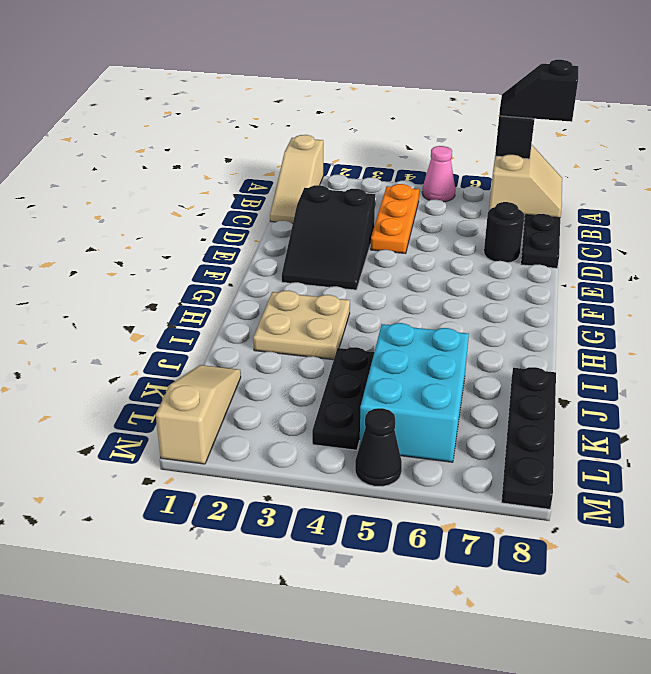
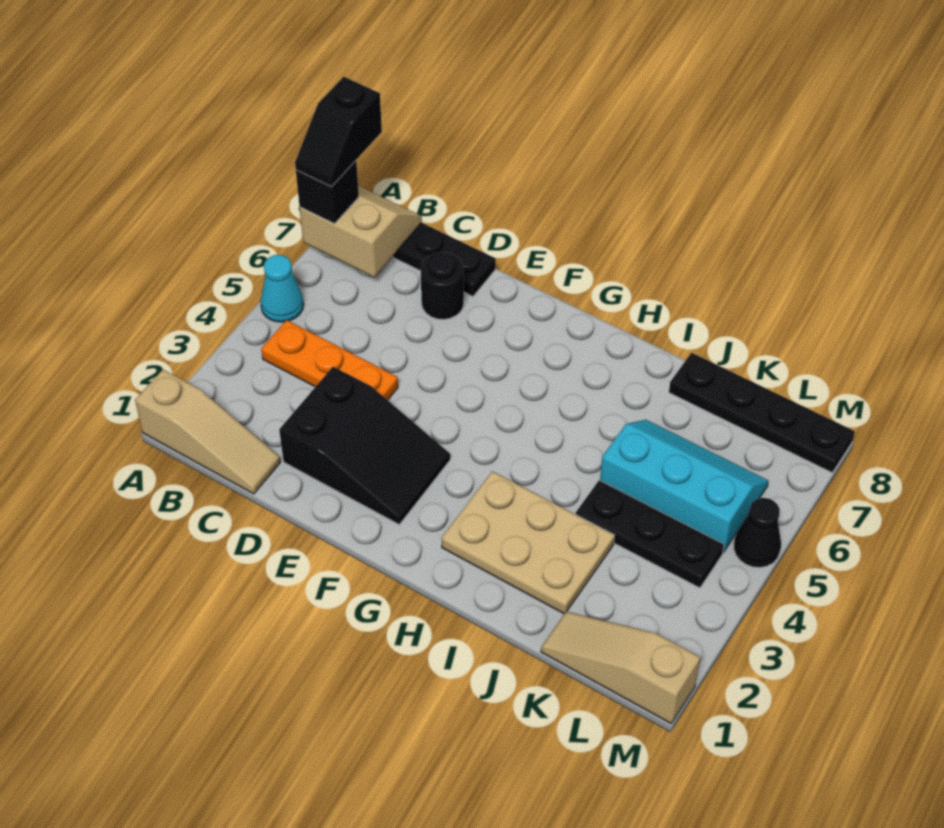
pink 1x1 cone [422,146,455,202] -> cyan 1x1 cone [261,255,304,322]
tan 2x2 plate [253,291,350,360] -> tan 2x3 plate [441,471,614,614]
cyan 2x3 brick [359,323,469,462] -> cyan 2x3 slope [600,420,768,552]

